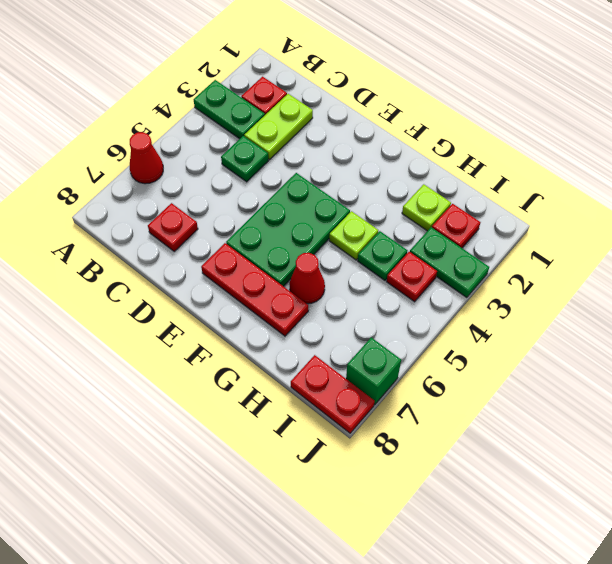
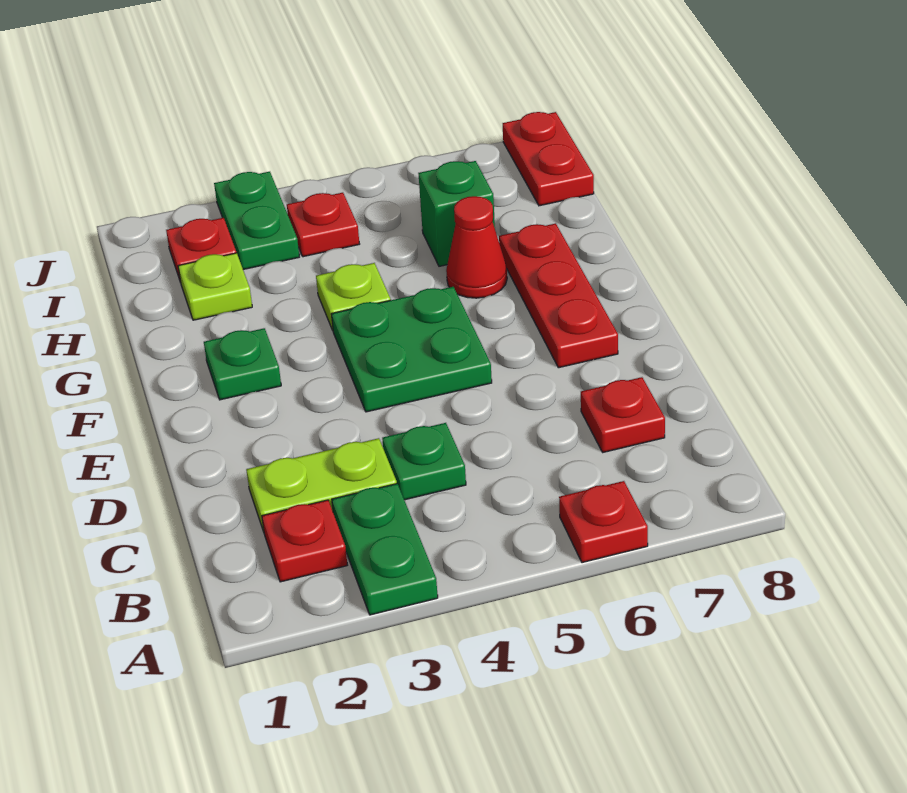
red 1x1 cone [130,132,163,184] -> red 1x1 plate [559,481,648,563]
green 2x3 plate [226,173,350,286] -> green 2x2 plate [332,287,492,412]
green 1x1 plate [358,231,407,280] -> green 1x1 plate moved to [204,328,281,400]
green 1x1 brick [346,337,401,405] -> green 1x1 brick moved to [418,161,495,266]

